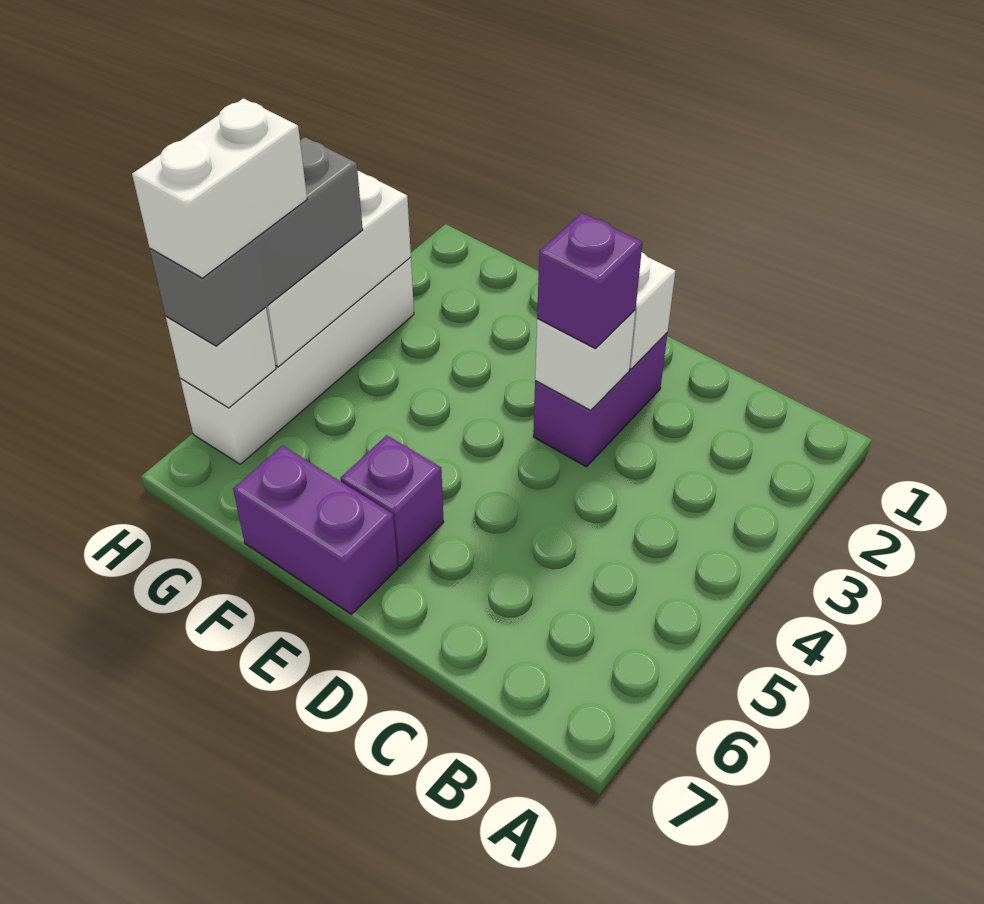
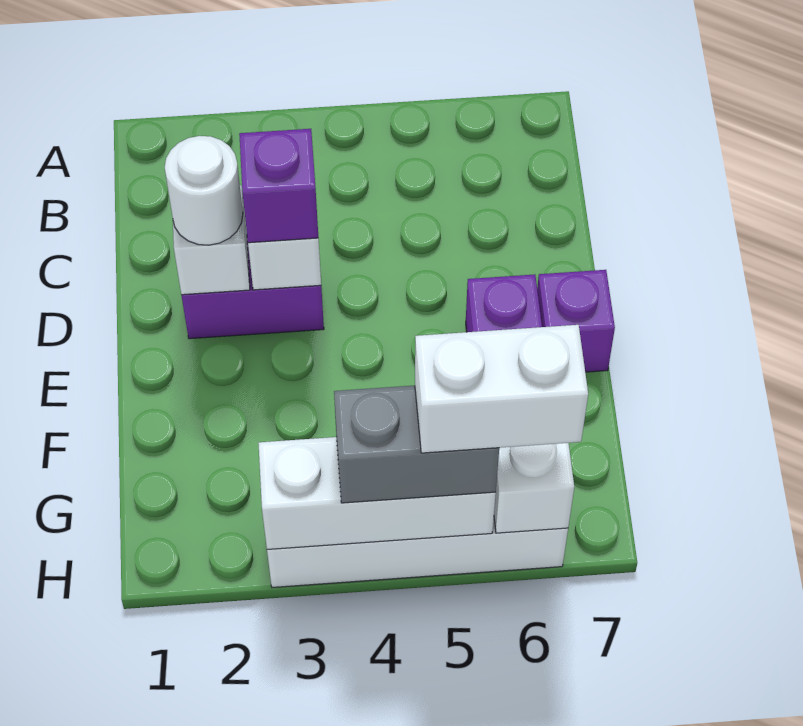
none -> white 1x1 round brick [165,136,243,245]
purple 1x2 brick [233,446,398,614] -> purple 1x1 brick [537,270,615,372]
grey 1x3 brick [150,137,363,346] -> grey 1x2 brick [334,385,499,503]

